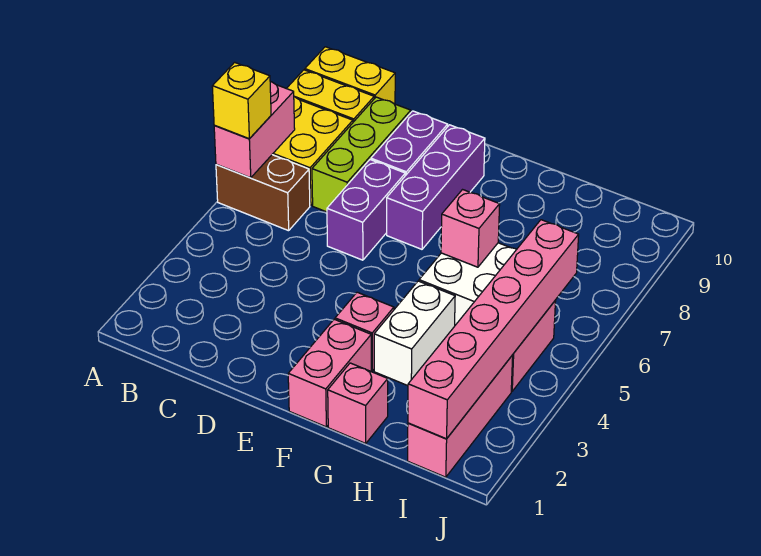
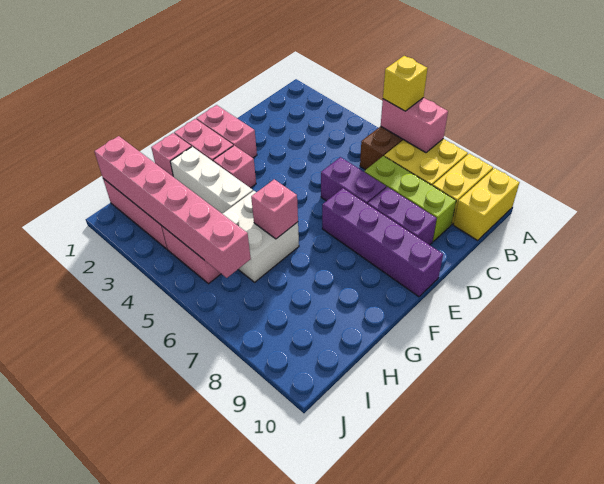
none -> pink 1x2 brick [196,105,257,158]
purple 1x3 brick [387,125,485,249] -> purple 1x4 brick [322,188,443,297]
white 1x2 brick [374,281,455,386] -> white 1x3 brick [170,147,253,214]

